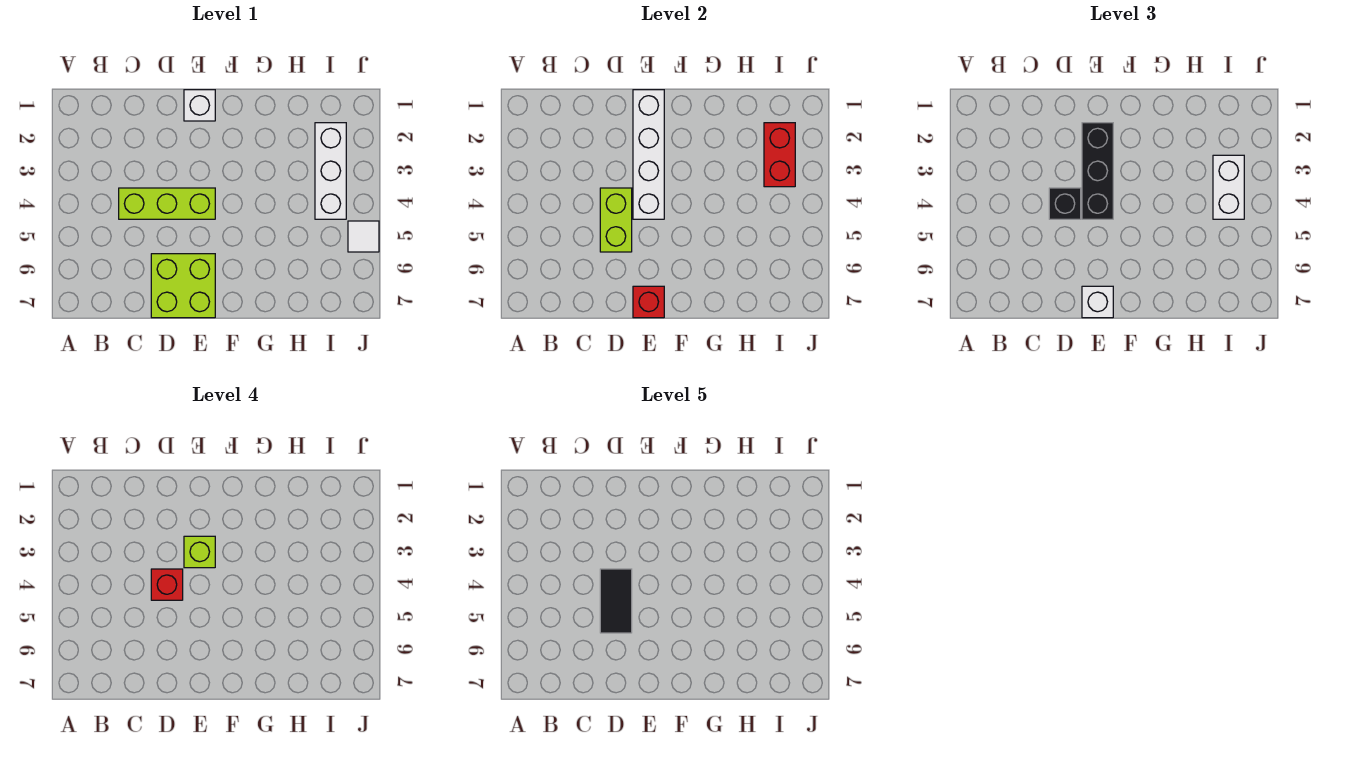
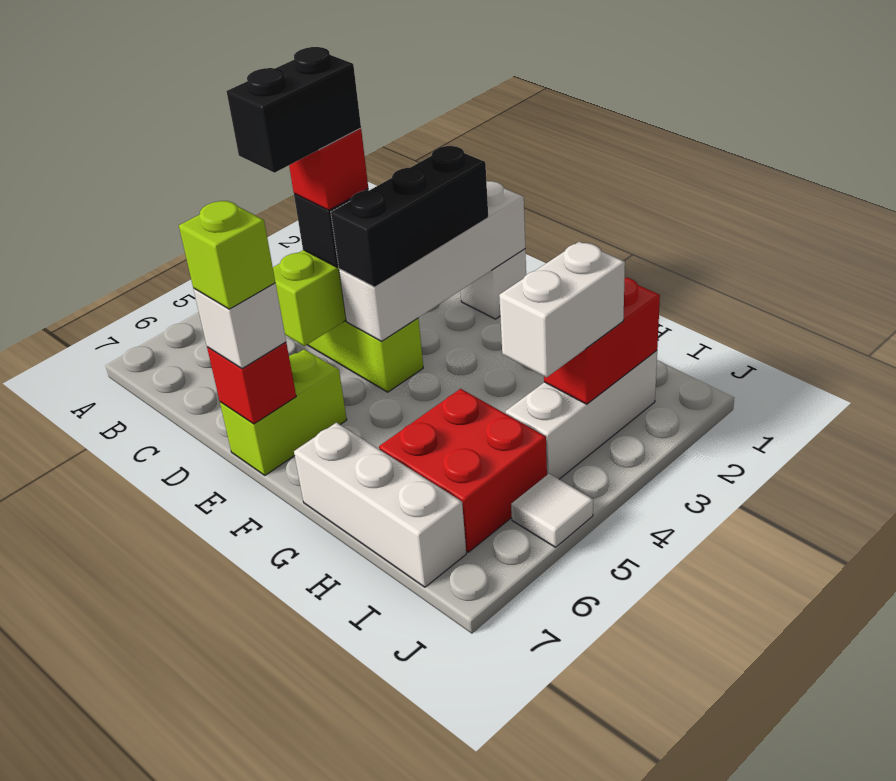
black 1x2 tile [600,569,632,633] -> black 1x2 brick [227,47,361,173]
lime 2x2 brick [151,254,215,318] -> lime 1x2 brick [220,349,347,475]
lime 1x1 brick [184,536,215,568] -> lime 1x1 brick moved to [179,201,275,309]
none -> white 1x3 brick [294,423,466,587]
none -> red 2x2 brick [379,389,547,552]

